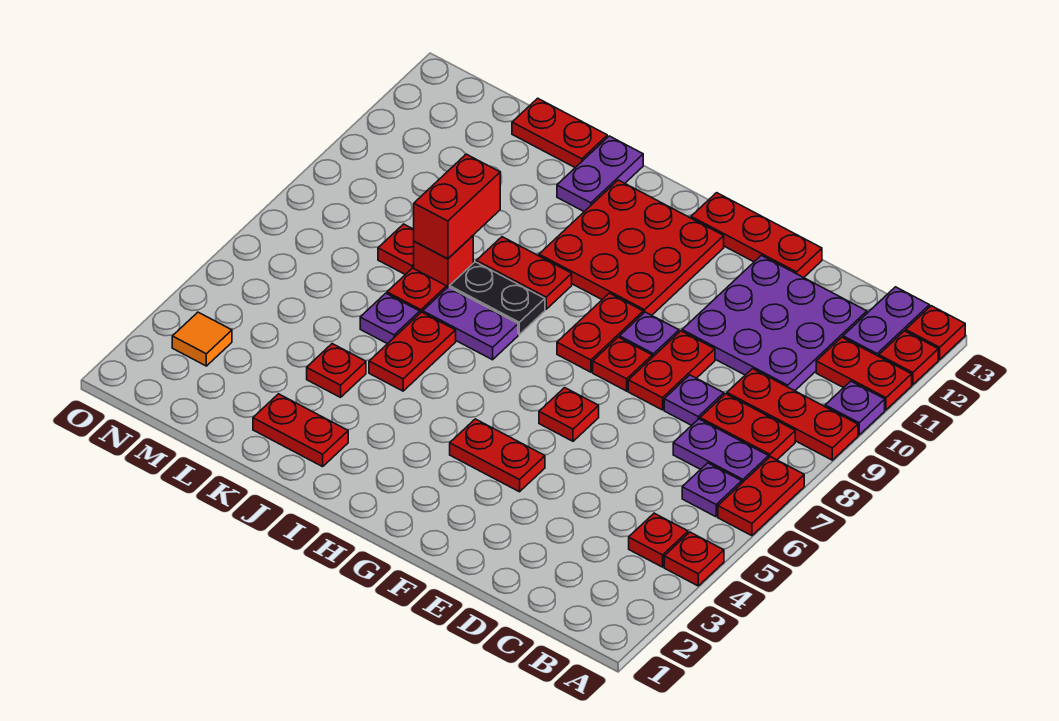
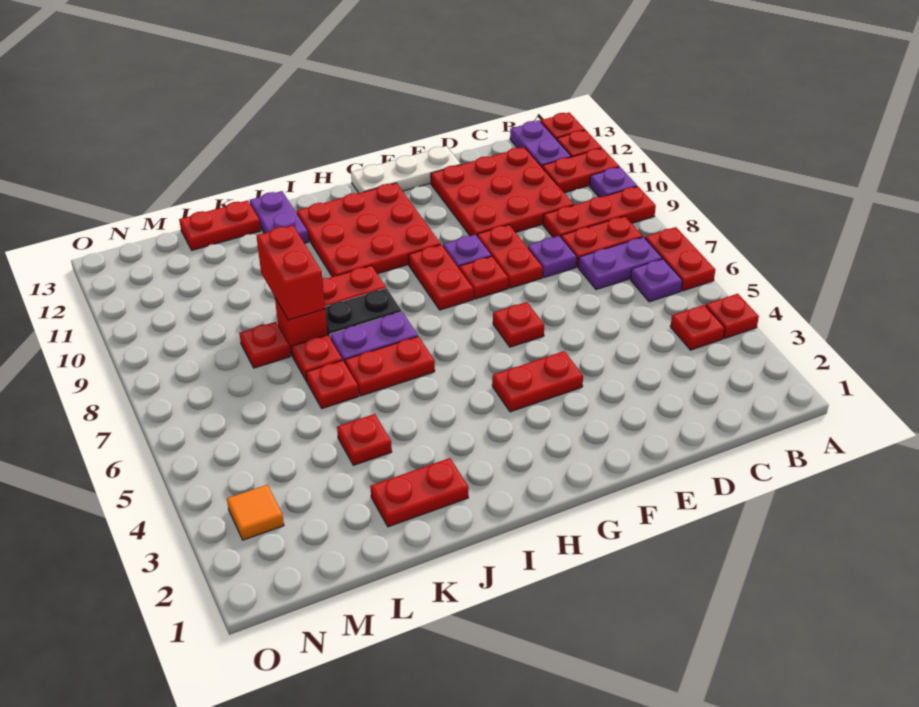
purple 3x3 plate [682,255,867,391] -> red 3x3 plate [431,147,574,236]
red 1x3 plate [691,193,822,278] -> white 1x3 plate [351,146,461,193]
red 1x2 plate [369,312,456,391] -> red 1x2 plate turned to [345,336,435,396]
purple 1x1 plate [360,293,420,344] -> red 1x1 plate [306,360,359,409]

